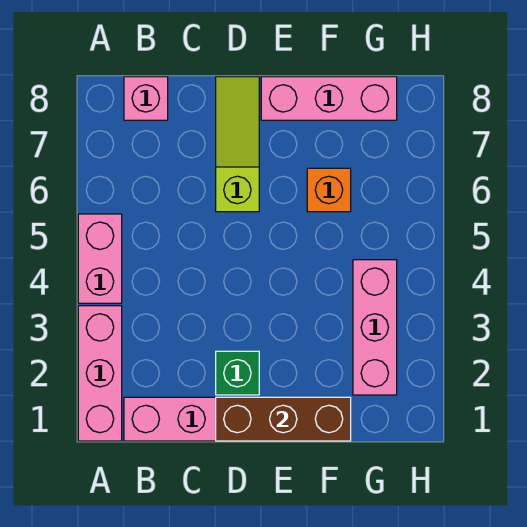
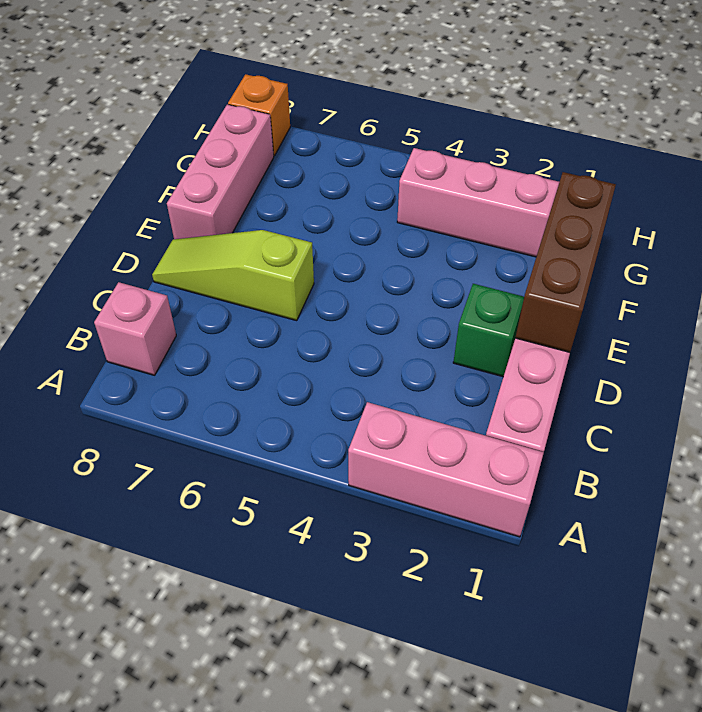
pink 1x2 brick [78,214,122,303] -> none
orange 1x1 brick [307,168,351,212] -> orange 1x1 brick moved to [228,74,290,156]

